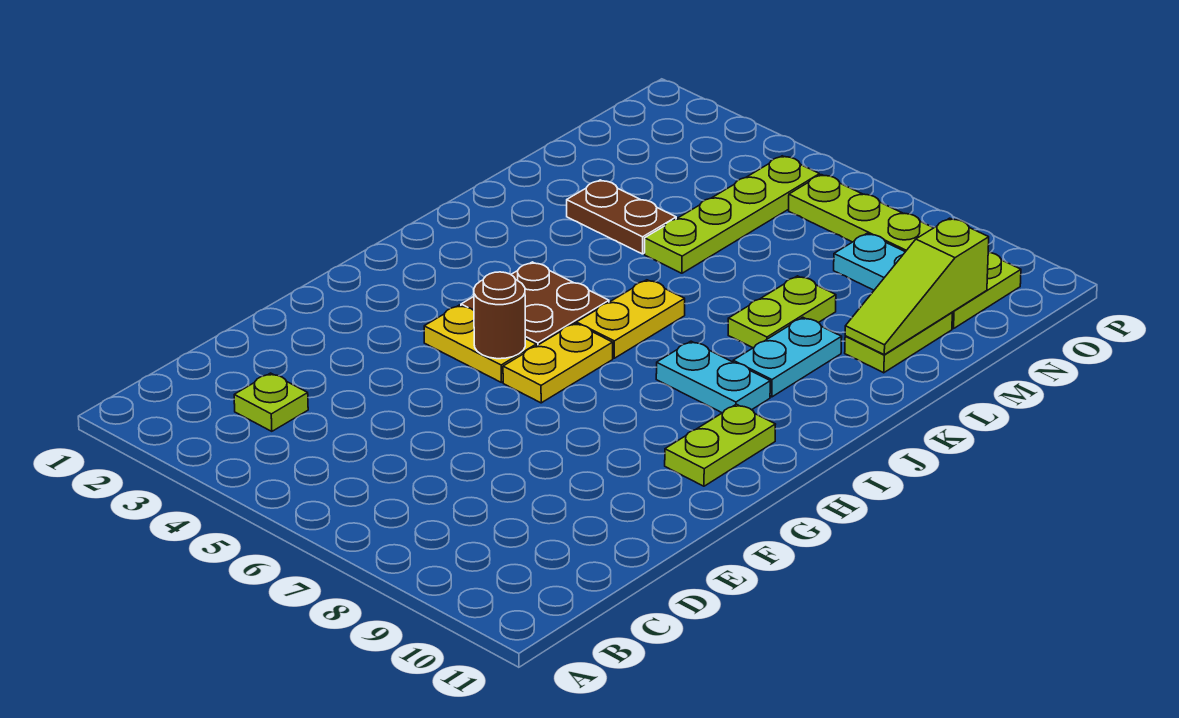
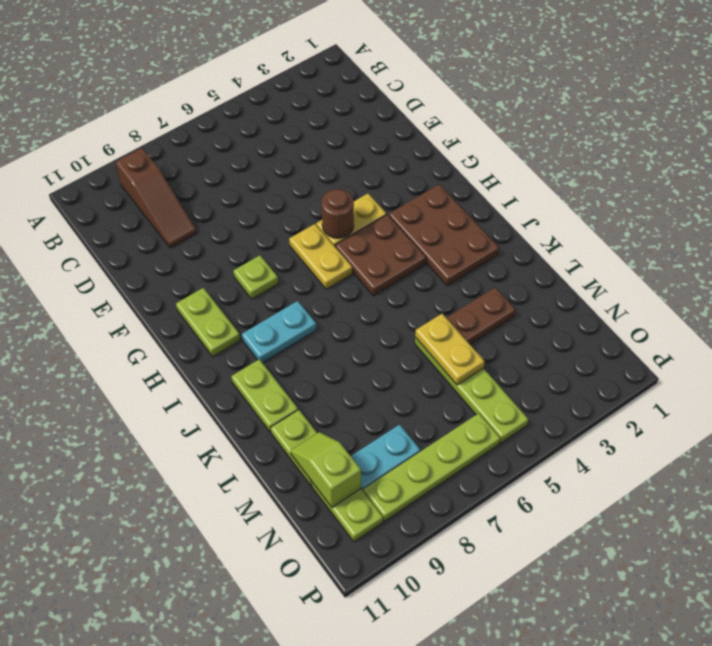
none -> brown 1x3 slope [115,148,197,248]
lime 1x1 plate [234,373,308,431] -> lime 1x1 plate moved to [233,255,278,299]
none -> brown 2x3 plate [389,184,499,286]
yellow 1x2 plate [576,280,685,358] -> yellow 1x2 plate moved to [415,314,485,385]
cyan 1x2 plate [733,317,842,397] -> none
lime 1x2 plate [728,276,836,348] -> lime 1x2 plate moved to [231,359,298,432]
lime 1x3 slope [845,218,989,355] -> lime 1x2 slope [291,432,361,507]

